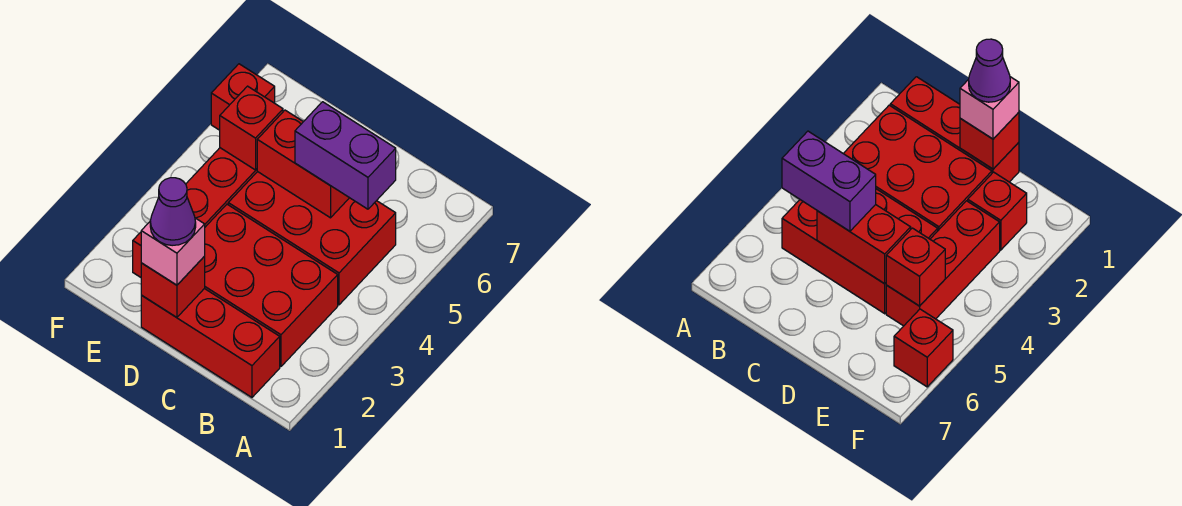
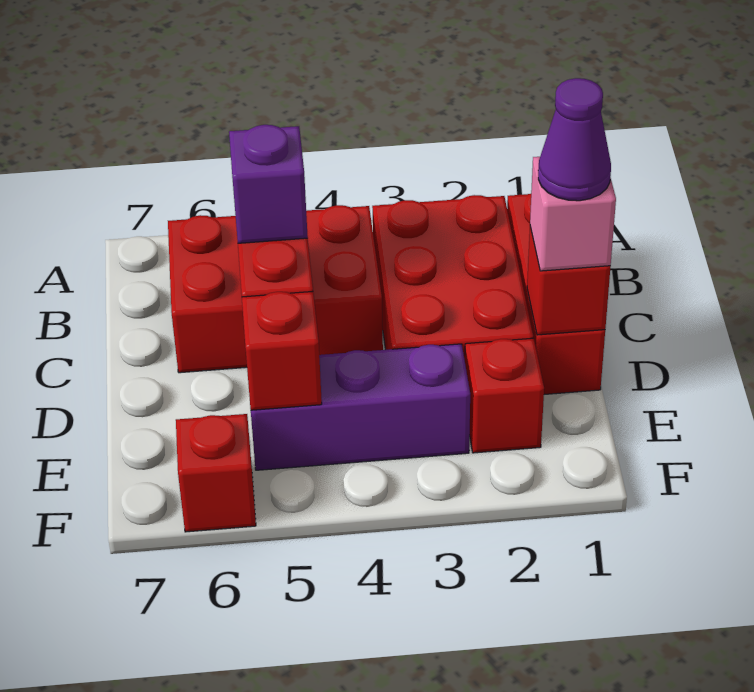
red 2x3 brick [228,171,396,305] -> red 2x3 brick turned to [168,205,383,373]
purple 1x2 brick [295,102,396,209] -> purple 1x1 brick [229,125,308,243]
red 1x3 brick [186,148,257,227] -> purple 1x3 brick [251,344,470,470]

